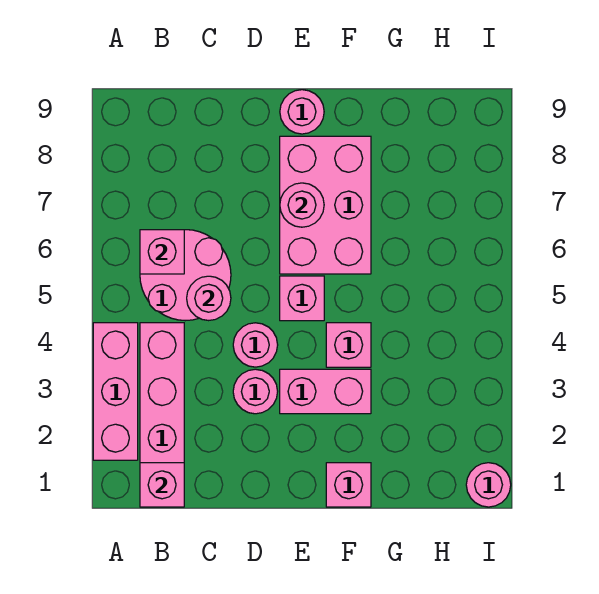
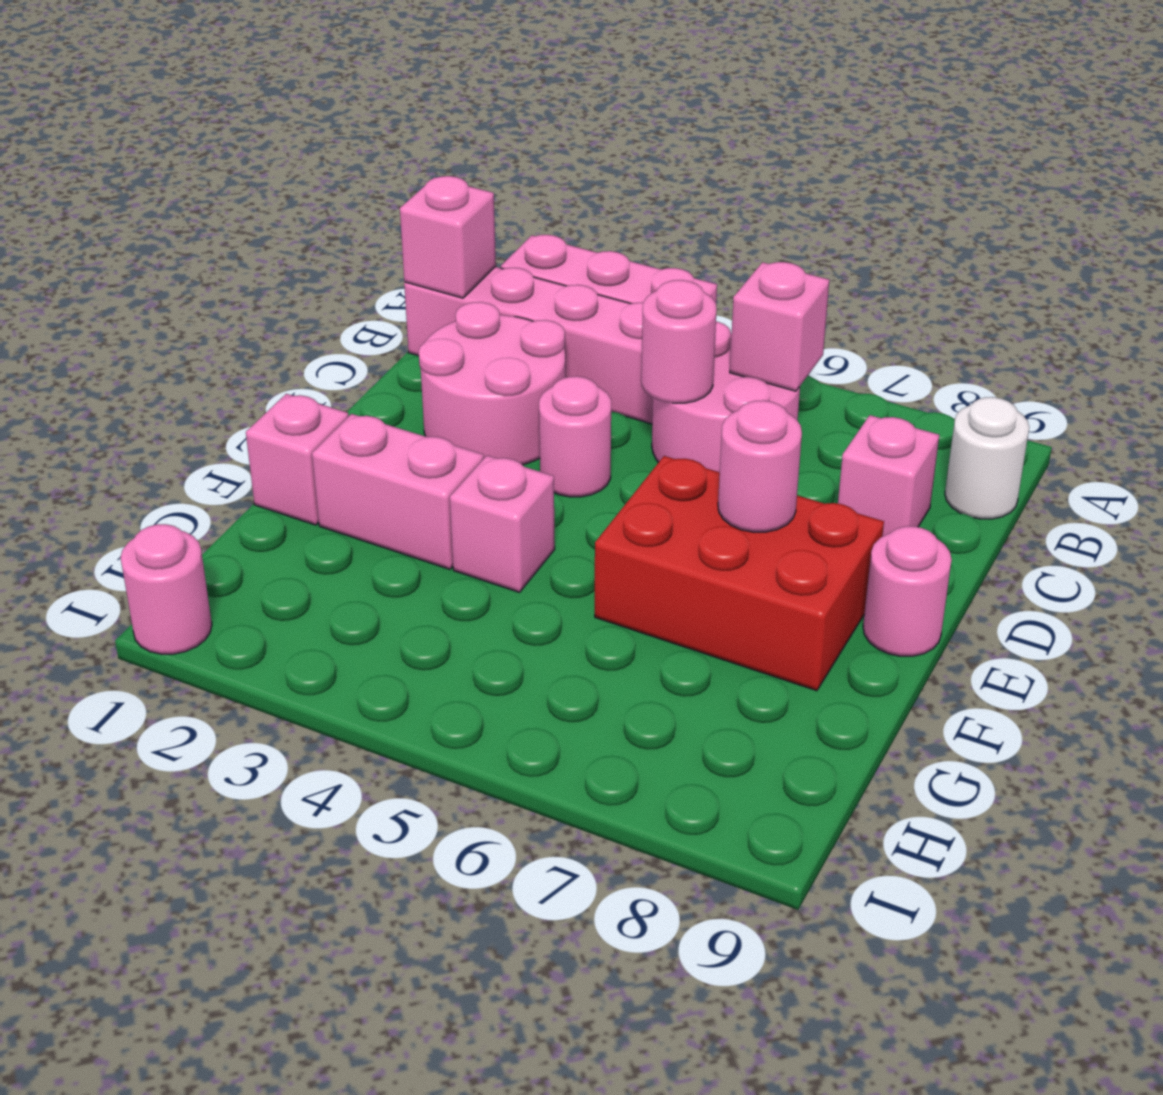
none -> white 1x1 round brick [945,397,1029,519]
pink 1x1 round brick [233,369,278,414] -> pink 2x2 round brick [419,302,565,465]
pink 1x2 brick [280,369,371,414] -> pink 1x2 brick turned to [312,414,484,569]
pink 1x1 brick [280,276,324,321] -> pink 1x1 brick moved to [838,415,939,537]
pink 2x3 brick [280,136,371,274] -> red 2x3 brick [595,456,884,691]

